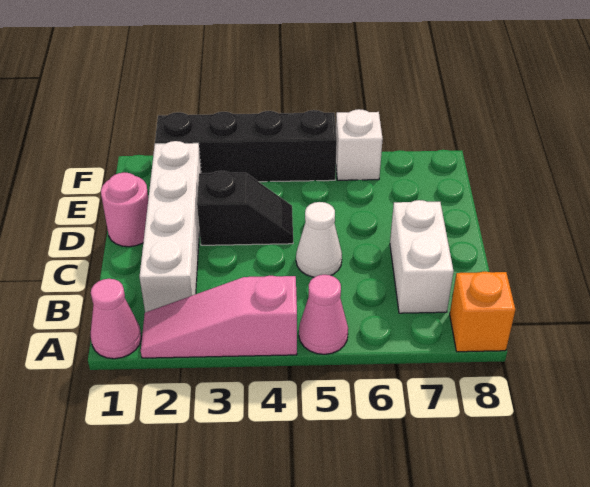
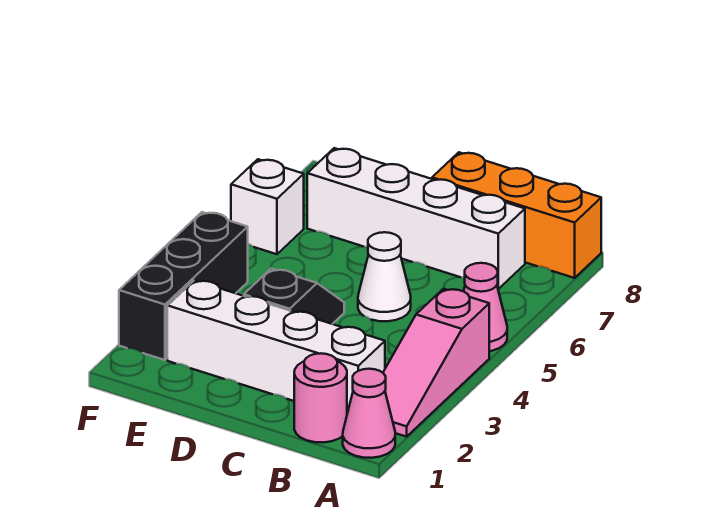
orange 1x1 brick [450,272,515,352] -> orange 1x3 brick [432,152,601,278]
white 1x2 brick [390,200,454,313] -> white 1x4 brick [307,148,525,289]
pink 1x1 round brick [101,172,148,247] -> pink 1x1 round brick moved to [294,353,347,443]
black 1x4 brick [155,110,337,182] -> black 1x3 brick [119,212,248,360]

